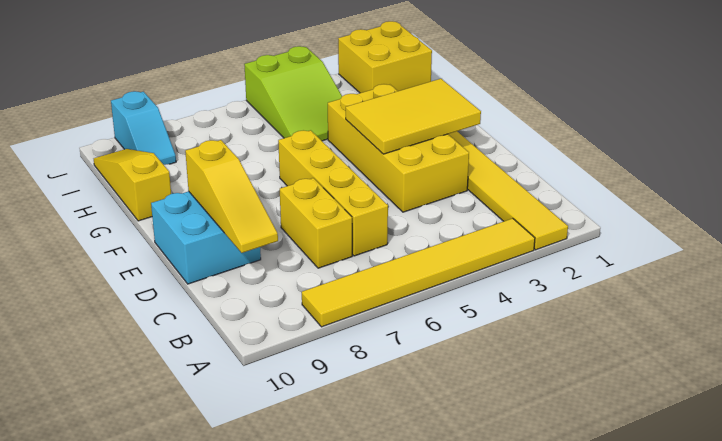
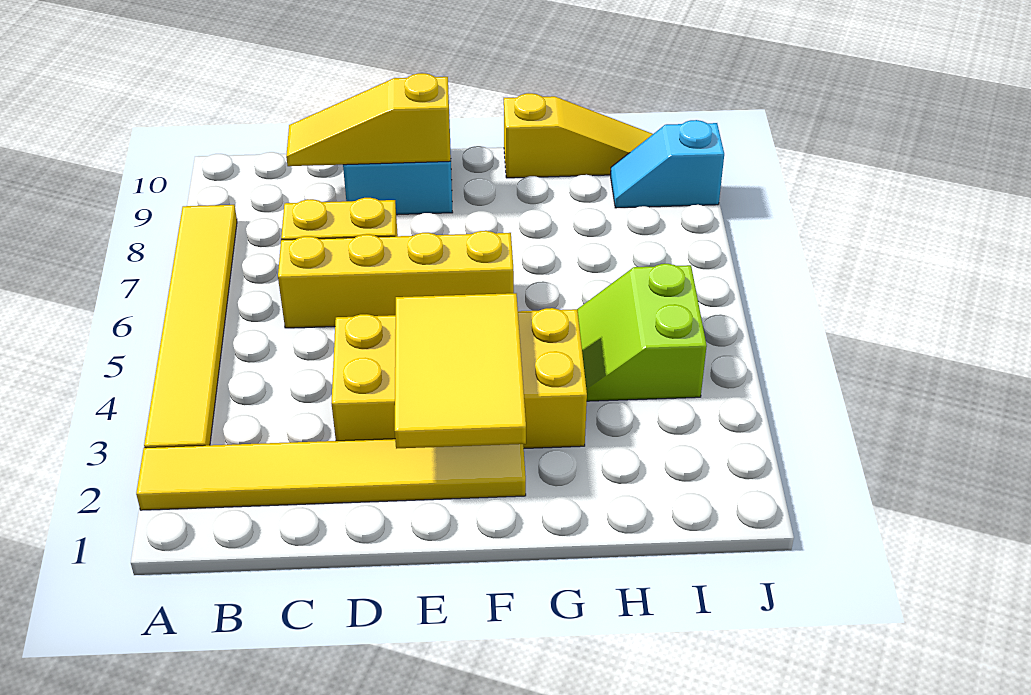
lime 2x3 slope [244,46,342,141] -> lime 2x2 slope [577,264,707,401]
yellow 2x2 brick [338,21,432,93] -> none

